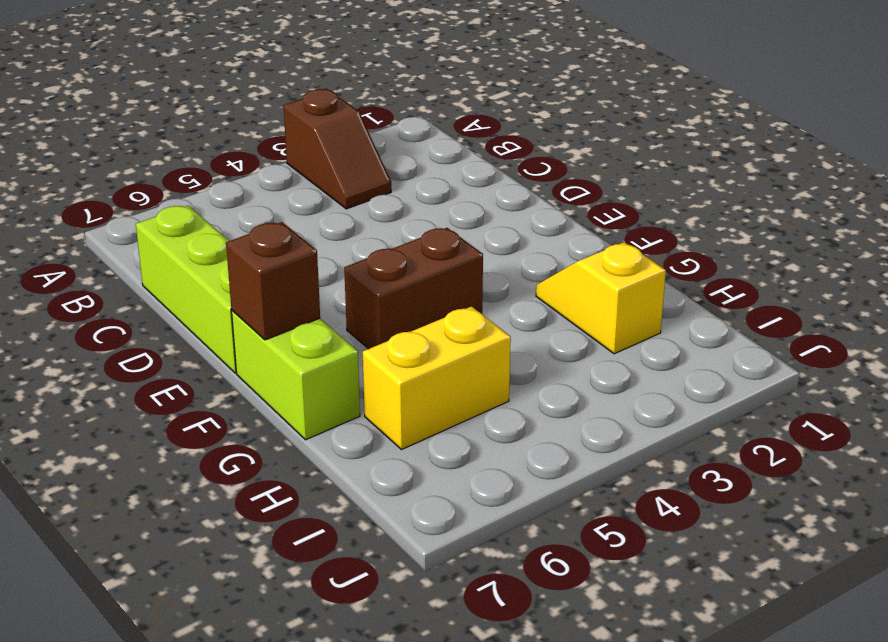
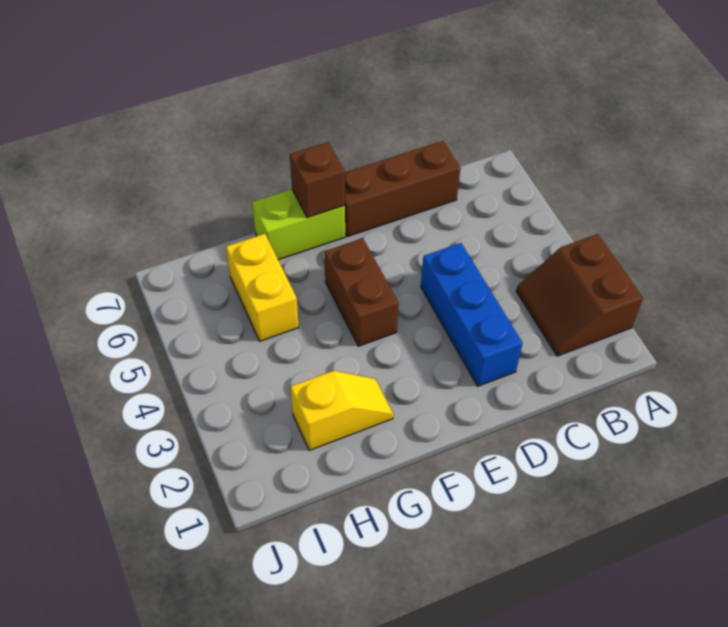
brown 1x2 slope [284,89,391,209] -> brown 2x2 slope [516,234,643,356]
lime 1x3 brick [136,206,237,373] -> brown 1x3 brick [345,141,460,237]
none -> blue 1x3 brick [421,243,523,386]

